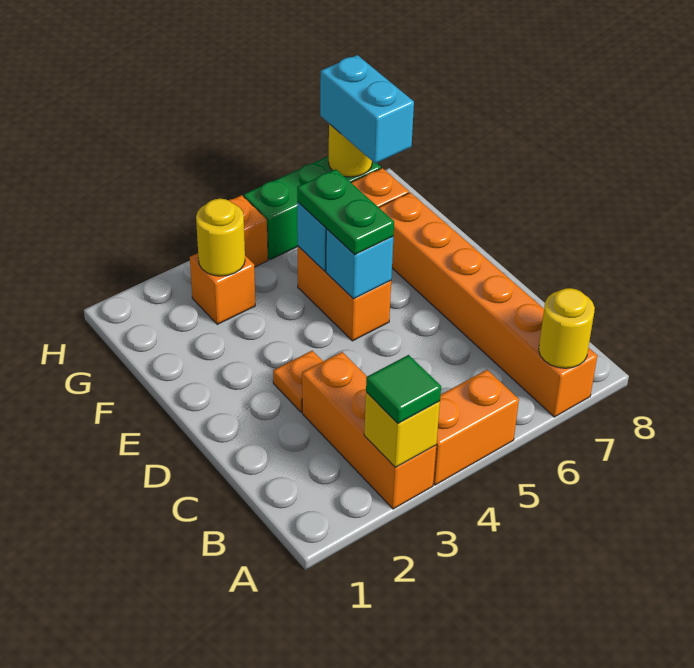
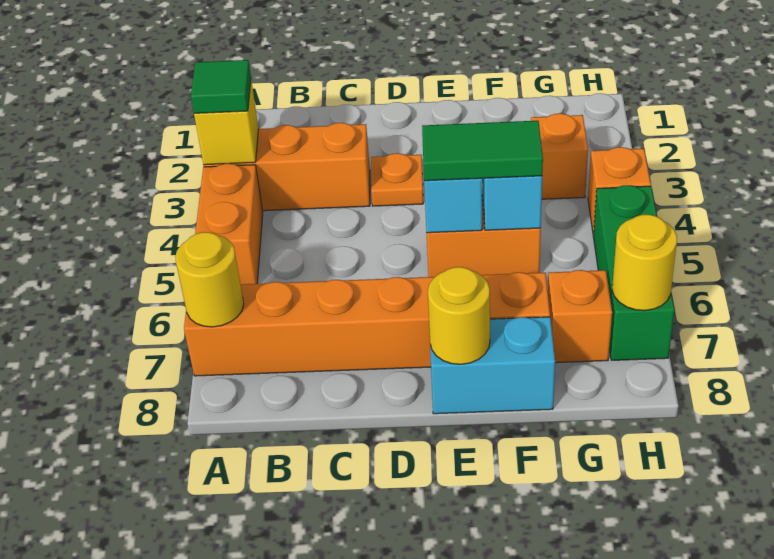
green 1x2 plate [297,169,394,255] -> green 1x2 tile [422,121,543,181]
yellow 1x1 round brick [196,199,245,276] -> yellow 1x1 round brick moved to [428,267,490,364]
cyan 1x2 brick [320,55,414,163] -> cyan 1x2 brick moved to [430,317,555,414]

